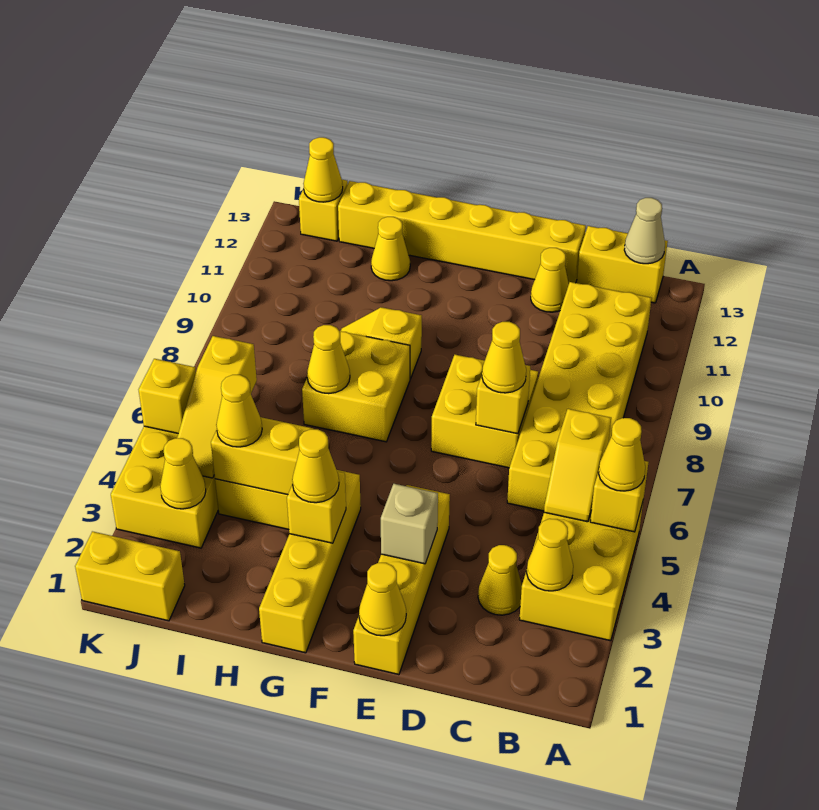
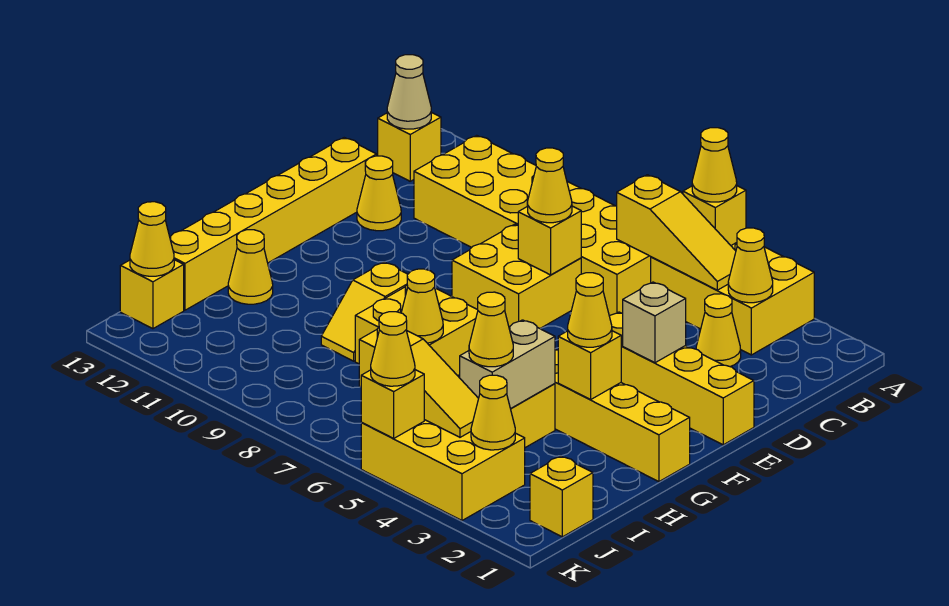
yellow 1x2 slope [544,409,611,522] -> yellow 1x3 slope [617,175,736,290]
yellow 1x2 brick [577,226,668,303] -> yellow 1x1 brick [378,112,441,181]
yellow 1x1 cone [359,563,406,636] -> yellow 1x1 cone moved to [371,312,415,386]
yellow 1x2 brick [211,417,313,495] -> tan 1x2 brick [460,320,555,409]
yellow 1x2 brick [75,531,185,621] -> yellow 1x1 brick [530,456,593,537]

